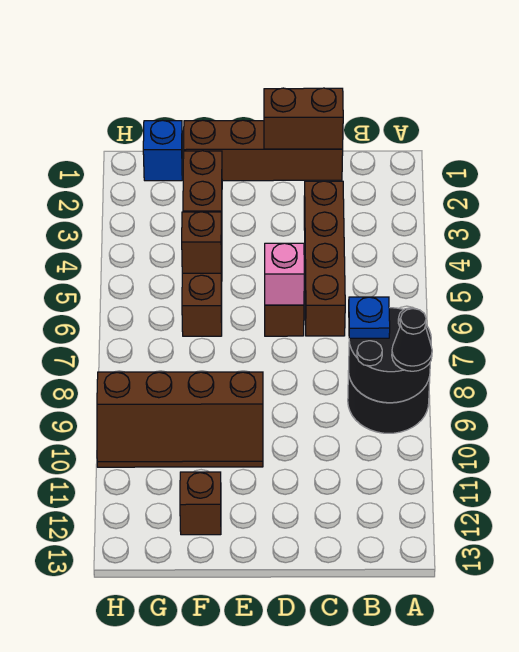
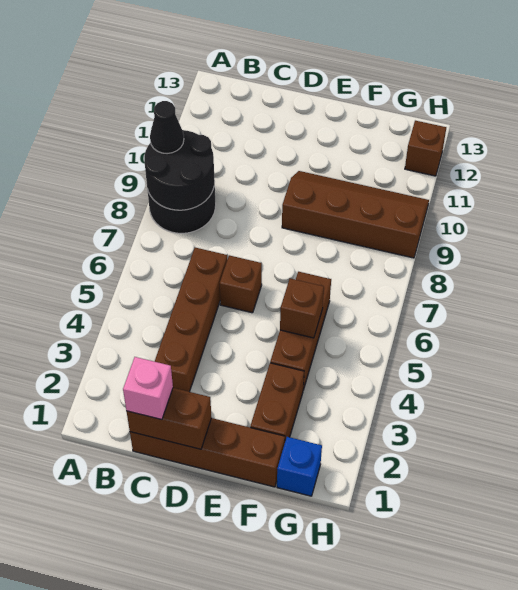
blue 1x1 plate [349,297,390,338] -> none
pink 1x1 brick [265,243,304,305] -> pink 1x1 brick moved to [123,357,173,420]
brown 1x1 brick [180,472,221,535] -> brown 1x1 brick moved to [405,121,446,176]

